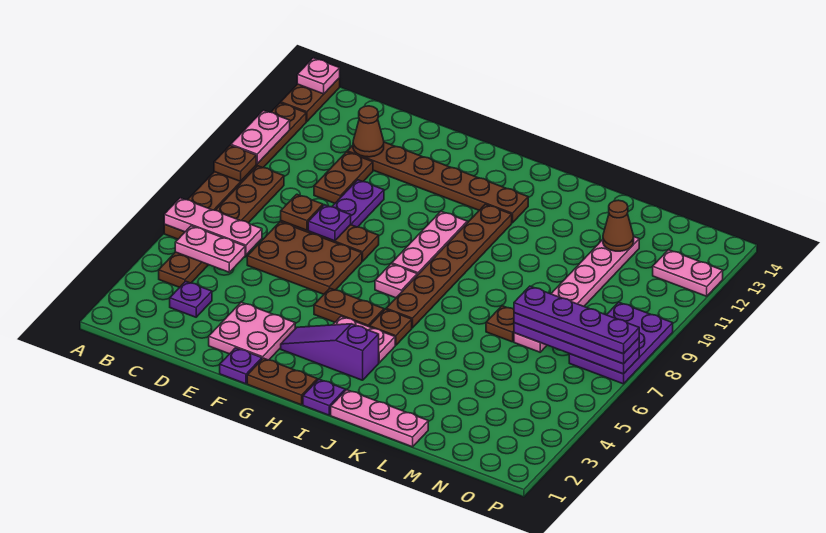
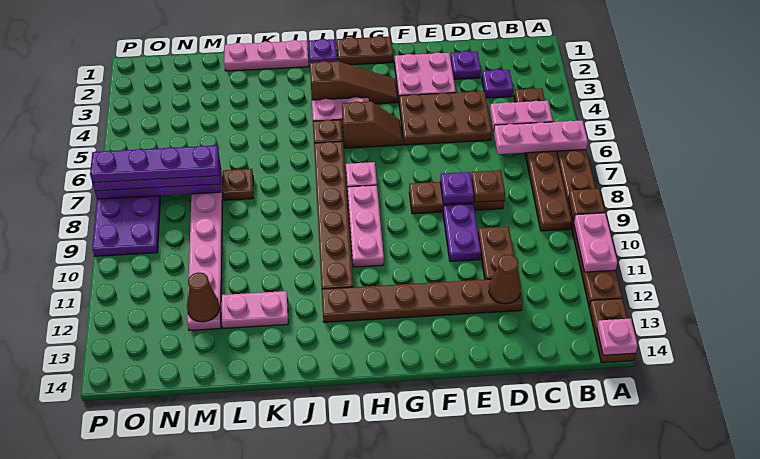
brown 2x3 plate [247,222,362,294] -> brown 2x3 plate moved to [399,91,492,145]
purple 1x1 plate [220,348,262,384] -> purple 1x1 plate moved to [451,51,481,79]
purple 1x3 slope [281,324,379,380] -> brown 1x3 slope [310,61,398,104]
brown 1x2 plate [314,288,384,327] -> brown 1x2 slope [342,101,402,148]
pink 1x2 plate [653,250,723,296] -> pink 1x2 plate moved to [221,291,288,328]

